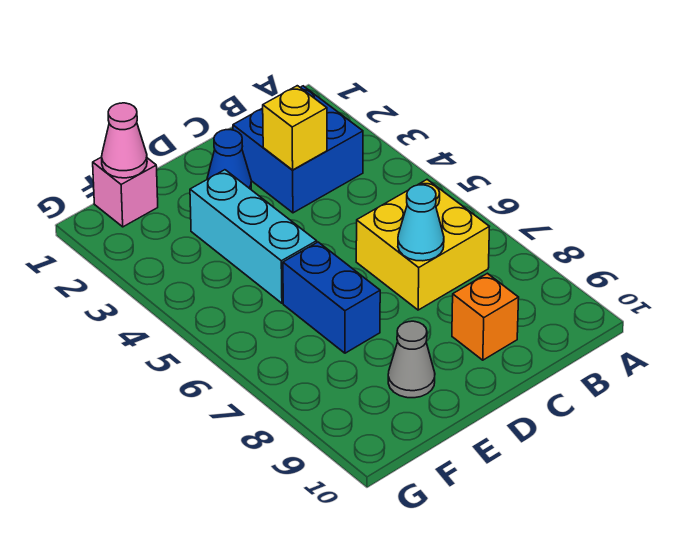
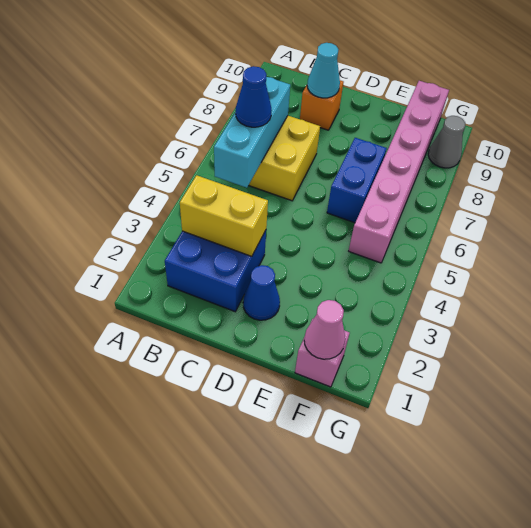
none -> blue 1x1 cone [236,66,272,127]
yellow 1x1 brick [263,86,327,170] -> yellow 1x2 brick [180,175,268,257]
cyan 1x1 cone [398,185,444,261] -> cyan 1x1 cone moved to [307,43,340,98]
cyan 1x3 brick [190,170,317,303] -> cyan 1x3 brick moved to [214,77,290,188]
grey 1x1 cone [388,321,435,398] -> grey 1x1 cone moved to [428,116,465,168]
none -> pink 1x6 brick [349,81,449,263]

